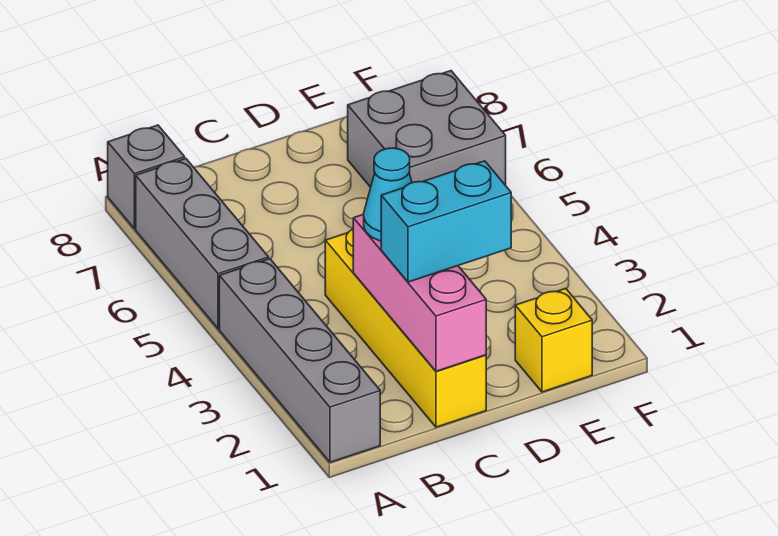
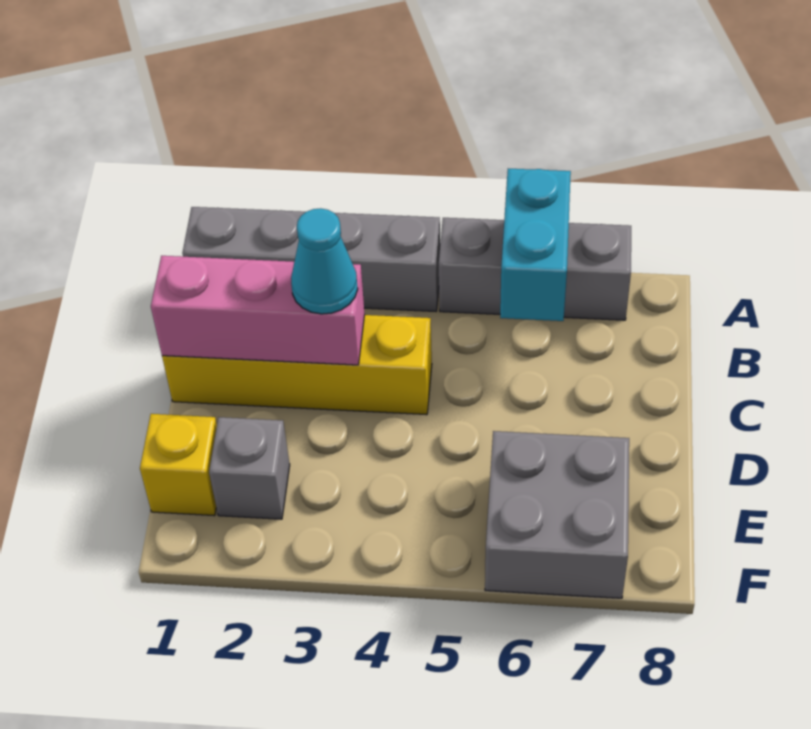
grey 1x1 brick [108,125,185,229] -> grey 1x1 brick moved to [209,417,290,519]
cyan 1x2 brick [381,161,511,282] -> cyan 1x2 brick moved to [500,169,571,321]

